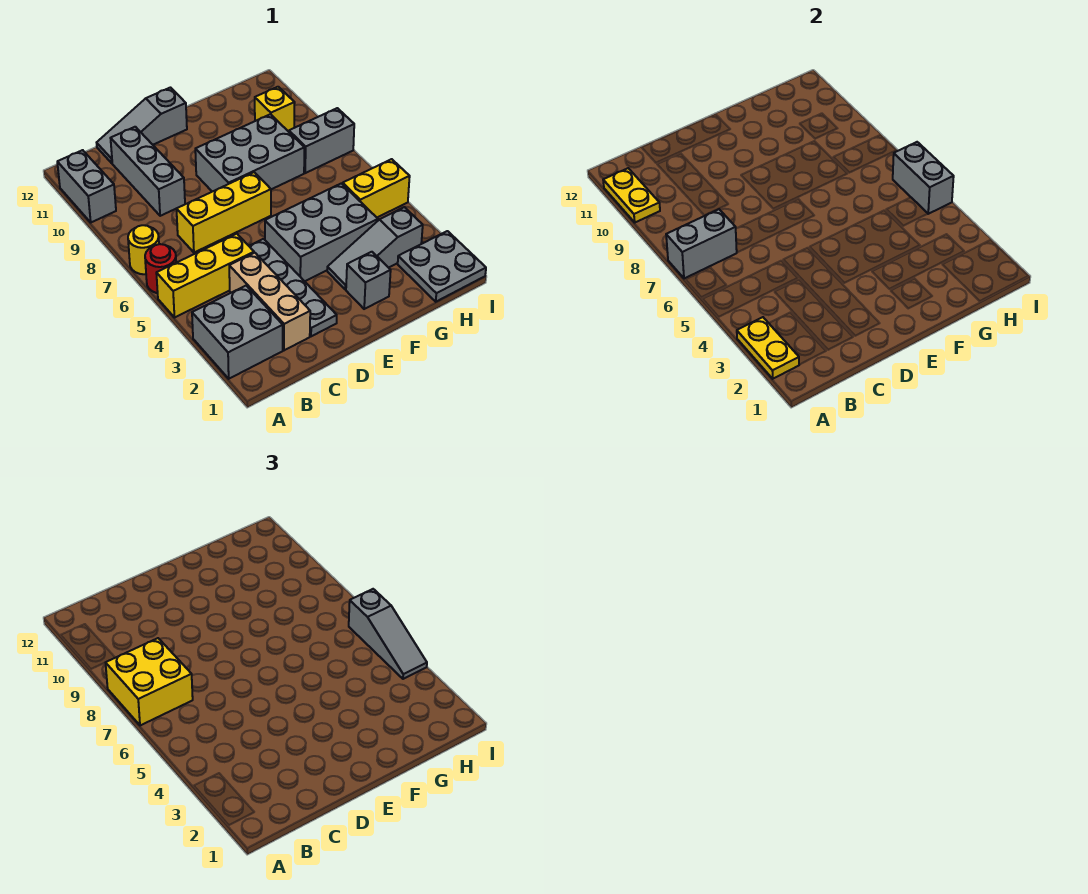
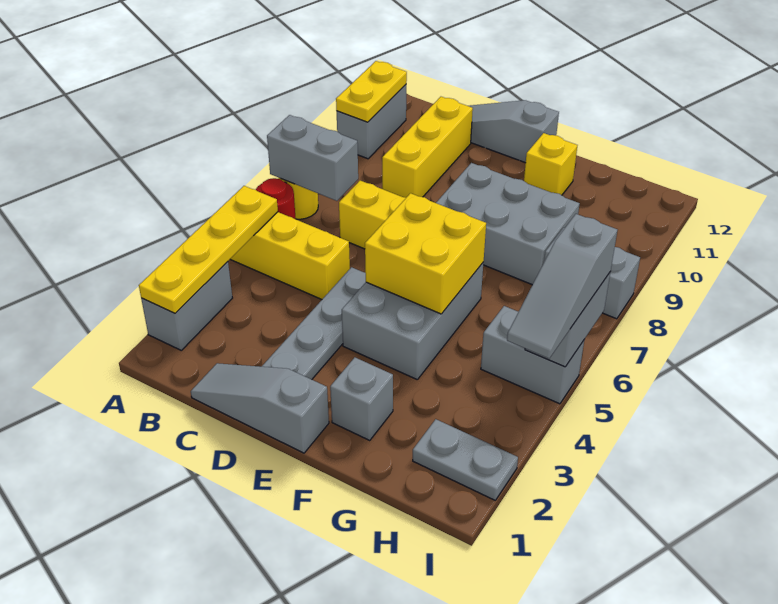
grey 2x2 brick [192,286,283,379] -> grey 1x2 brick [141,262,232,350]
yellow 1x2 plate [737,317,799,379] -> yellow 1x4 plate [139,186,278,313]
yellow 2x2 brick [106,638,193,726] -> yellow 2x2 brick moved to [365,193,486,314]
tan 1x3 brick [229,253,310,350] -> none
grey 1x3 brick [111,127,185,216] -> yellow 1x3 brick [382,97,473,198]
grey 2x3 brick [265,183,378,281] -> grey 2x3 brick turned to [342,263,483,379]
grey 1x3 slope [327,207,423,290] -> grey 1x3 slope moved to [191,363,329,453]
grey 2x2 plate [398,231,486,302] -> grey 1x2 plate [413,419,518,500]
yellow 1x2 brick [343,159,410,217] -> grey 1x2 brick [481,306,584,404]
yellow 1x1 brick [255,87,295,131] -> yellow 1x1 brick moved to [524,133,577,195]

